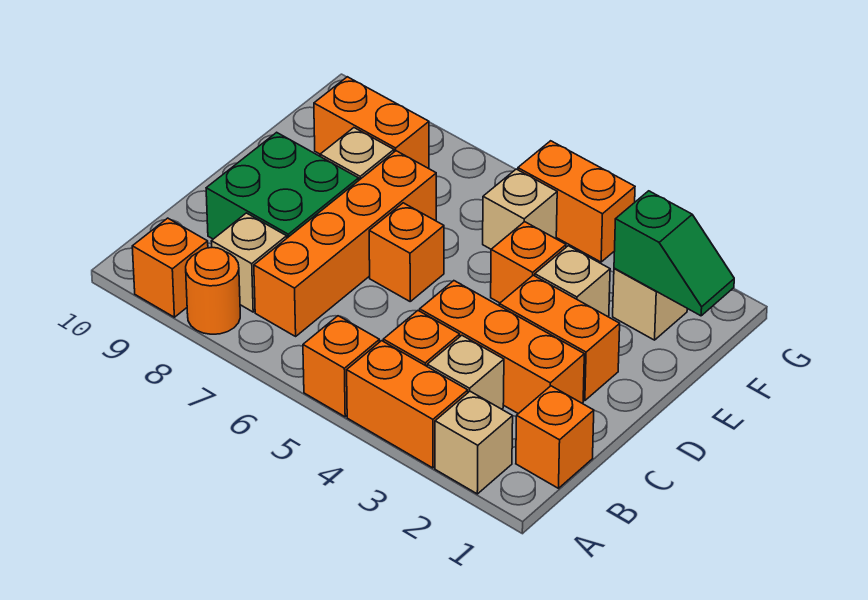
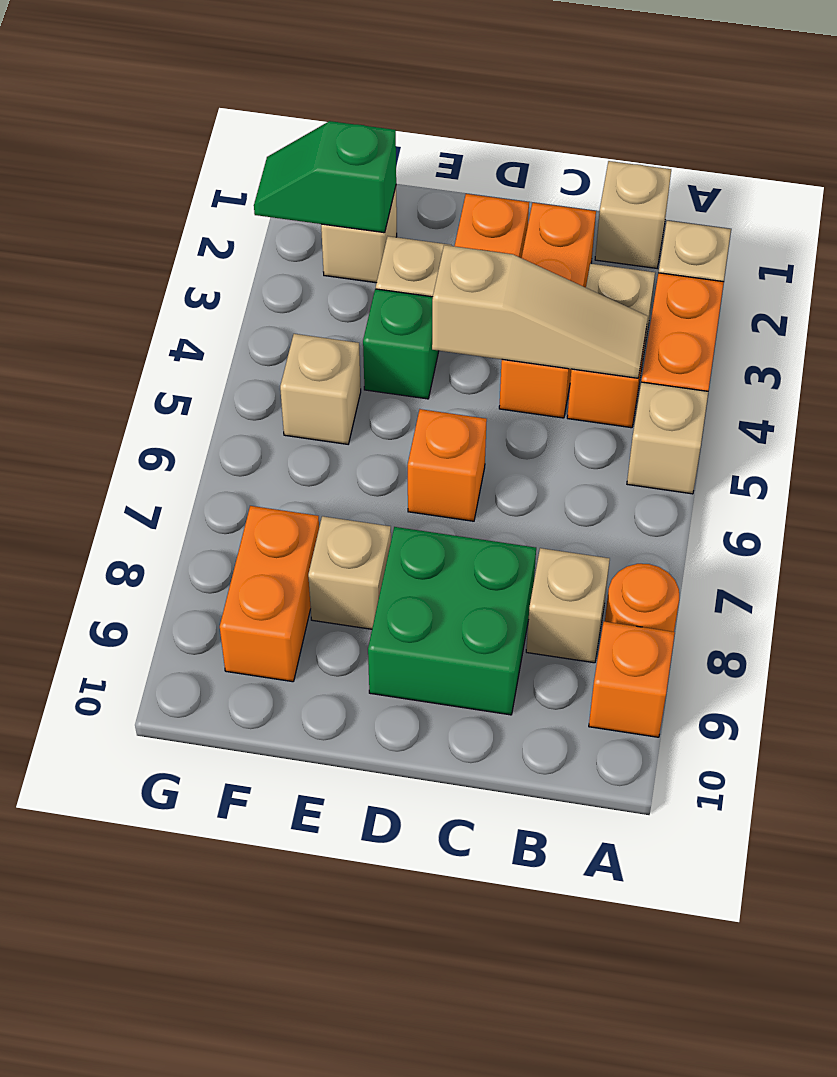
orange 1x1 brick [303,316,380,417] -> tan 1x1 brick [627,382,708,494]
orange 1x1 brick [516,386,594,488] -> tan 1x1 brick [595,161,671,268]
none -> tan 1x3 slope [432,245,648,378]
orange 1x4 brick [254,151,436,336] -> none
orange 1x1 brick [491,222,566,303] -> green 1x1 brick [363,289,439,399]
green 1x2 slope [614,191,734,316] -> green 1x2 slope turned to [254,121,396,233]
orange 1x2 brick [518,141,635,262] -> none

